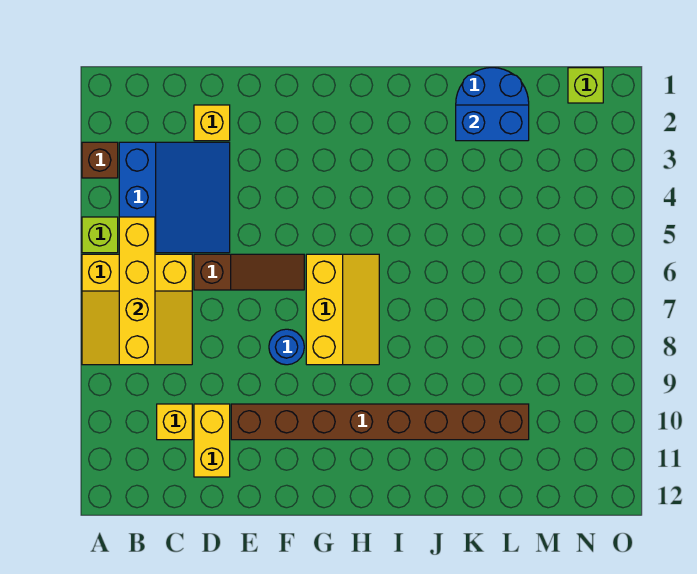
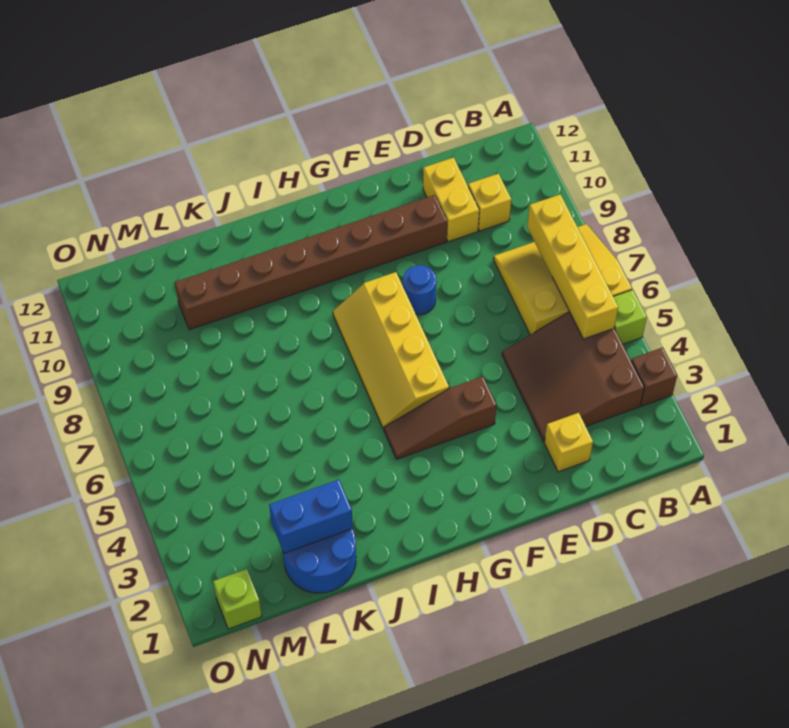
blue 3x3 slope [119,142,230,253] -> brown 3x3 slope [502,312,644,441]
brown 1x3 slope [194,254,304,290] -> brown 1x3 slope moved to [384,377,497,459]
yellow 2x3 slope [306,254,379,365] -> yellow 2x4 slope [333,272,449,429]

